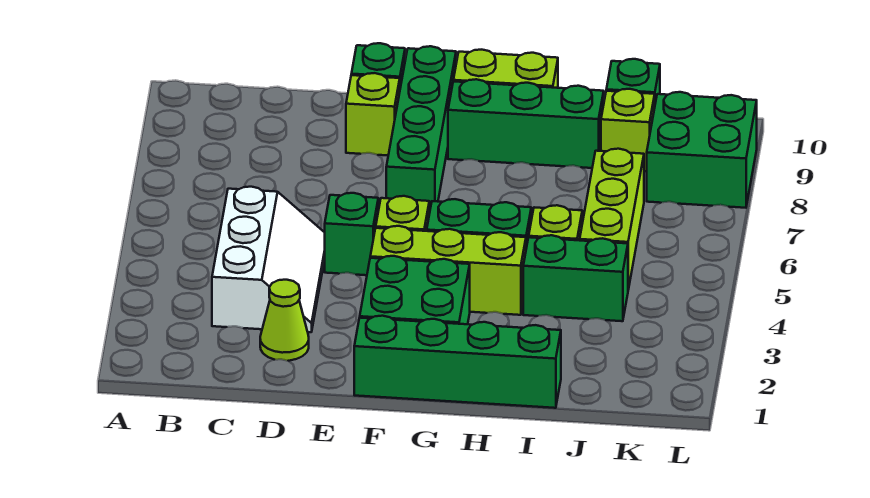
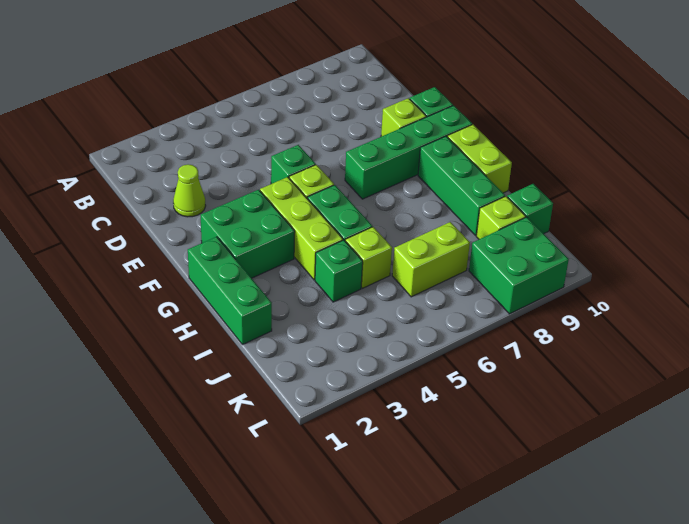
white 2x3 slope [212,187,325,332] -> none
green 1x4 brick [354,316,561,408] -> green 1x3 brick [188,237,272,345]
green 1x2 brick [523,235,628,321] -> green 1x1 brick [315,240,363,302]
lime 1x3 brick [580,149,644,289] -> lime 1x2 brick [392,222,470,297]

